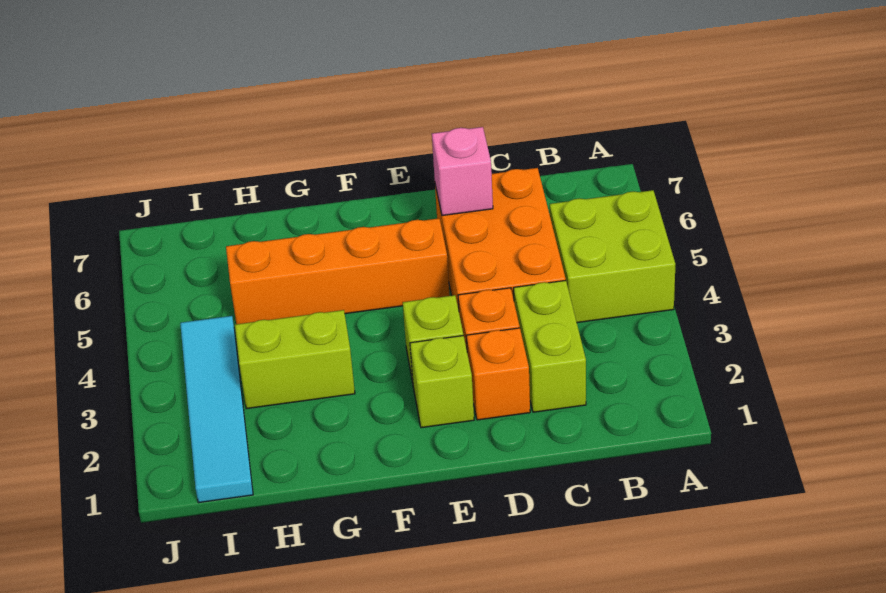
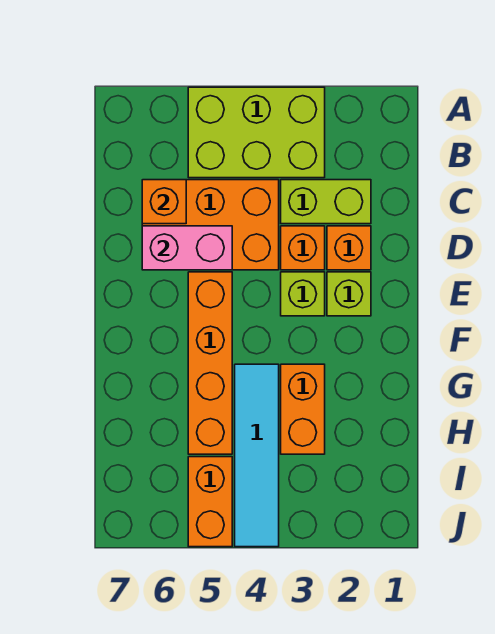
lime 2x2 brick [550,190,675,323] -> lime 2x3 brick [188,87,325,178]
none -> orange 1x1 brick [142,180,186,224]
pink 1x1 brick [432,127,493,216] -> pink 1x2 brick [142,226,232,270]
lime 1x2 brick [235,310,355,409] -> orange 1x2 brick [281,364,325,454]
cyan 1x4 tile [180,316,253,503] -> cyan 1x4 tile turned to [235,364,279,547]
none -> orange 1x2 brick [188,457,232,547]

